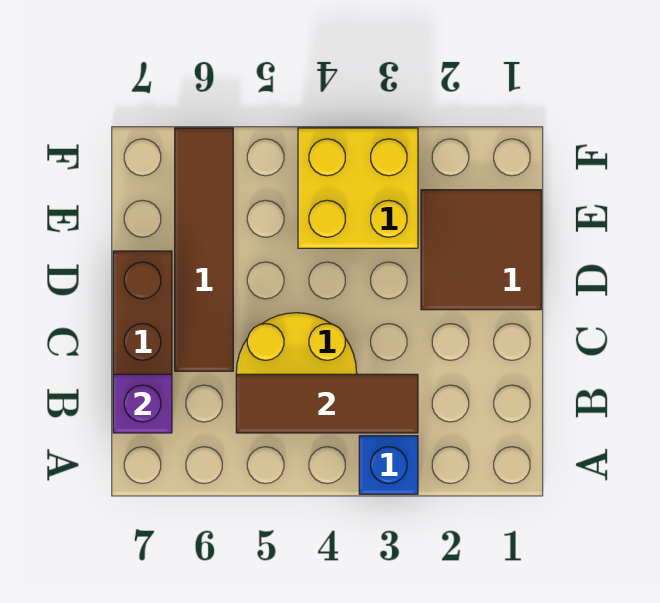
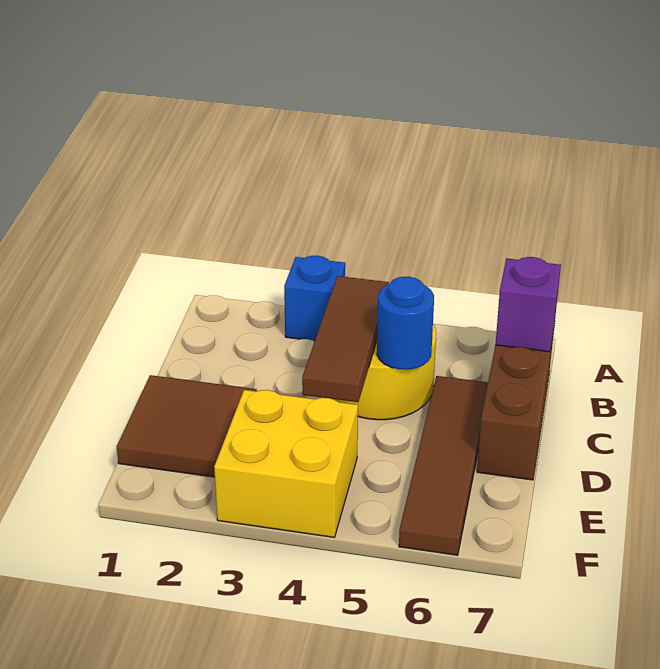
brown 1x3 tile [236,374,418,433] -> brown 1x3 tile turned to [302,276,389,402]
none -> blue 1x1 round brick [377,277,434,370]

